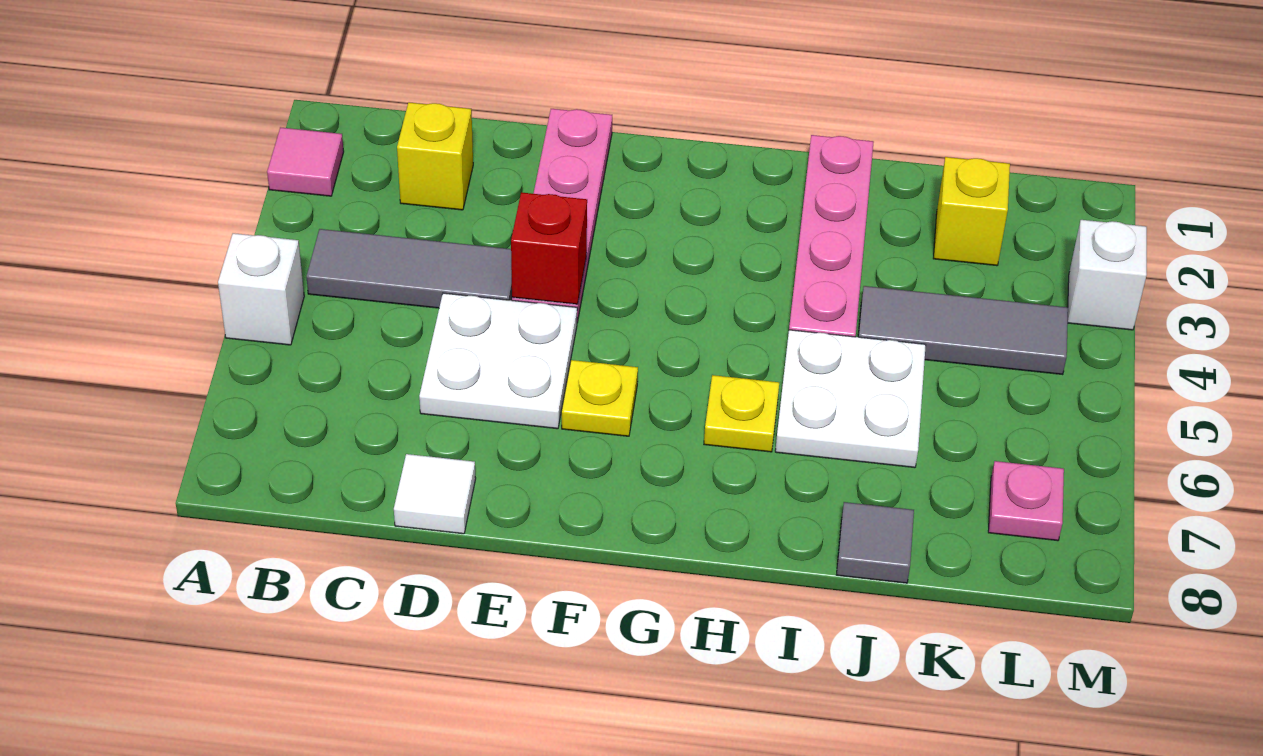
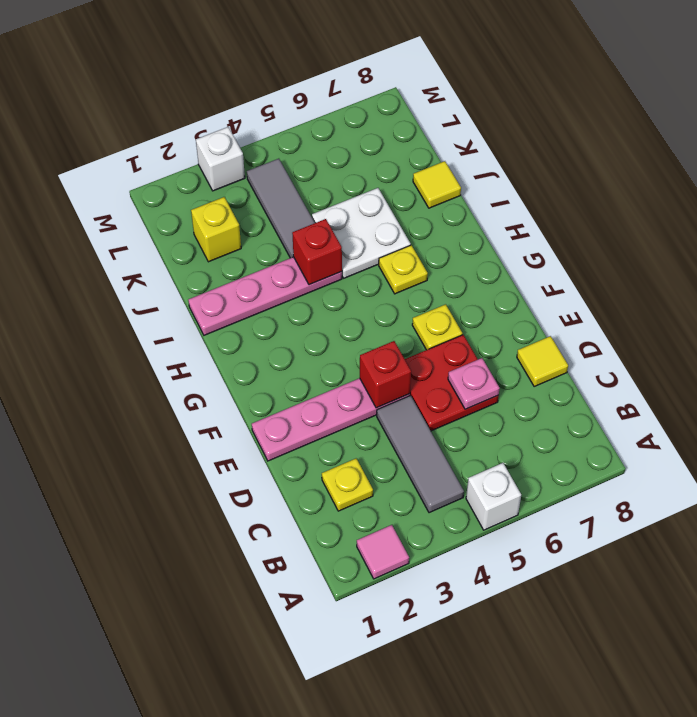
yellow 1x1 brick [397,102,473,210] -> yellow 1x1 plate [322,459,373,511]
white 2x2 plate [419,293,577,429] -> red 2x2 plate [405,335,499,431]
white 1x1 tile [394,454,476,534] -> yellow 1x1 tile [517,336,568,386]
none -> red 1x1 brick [292,219,342,285]
grey 1x1 tile [836,502,914,583] -> yellow 1x1 tile [413,161,461,208]
pink 1x1 plate [988,461,1064,541] -> pink 1x1 plate moved to [448,358,500,409]

